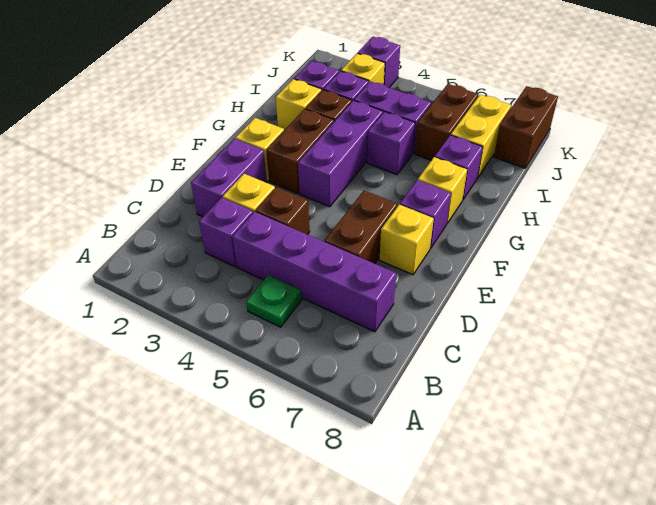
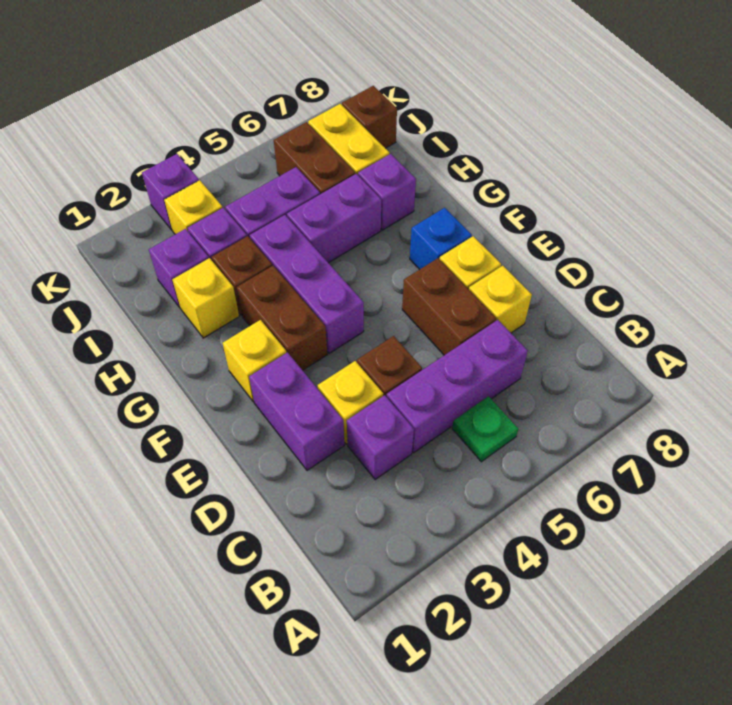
purple 1x4 brick [232,212,396,332] -> purple 1x3 brick [387,320,528,453]
purple 1x1 brick [400,180,451,249] -> blue 1x1 brick [410,208,472,269]
yellow 1x1 brick [418,157,467,223] -> yellow 1x1 brick moved to [469,266,532,333]
purple 1x1 brick [367,112,415,175] -> purple 1x2 brick [287,174,381,263]
brown 1x2 brick [494,86,558,168] -> brown 1x1 brick [342,86,397,148]

